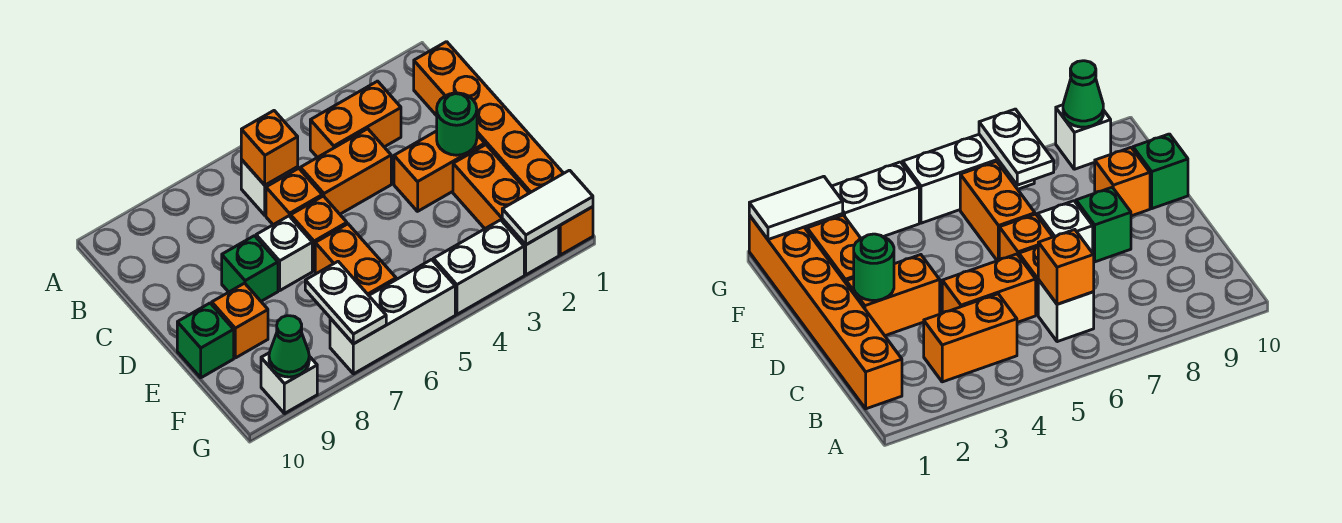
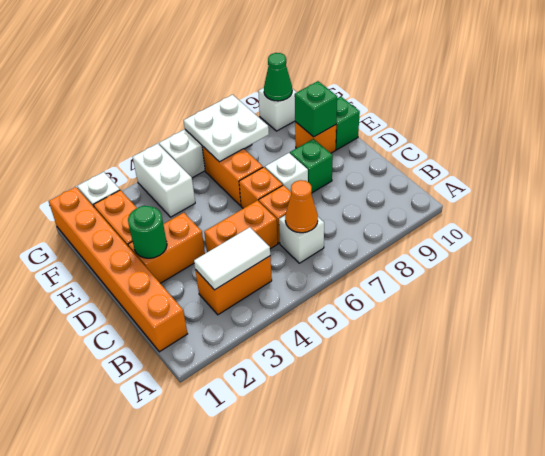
orange 1x1 brick [241,111,298,185] -> orange 1x1 cone [285,180,318,233]
none -> green 1x1 brick [295,81,337,137]
white 1x2 plate [305,262,386,344] -> white 2x2 plate [184,95,269,162]
white 1x2 tile [502,170,593,245] -> white 1x2 tile moved to [194,227,270,290]
white 1x2 brick [433,220,524,314] -> white 1x2 brick turned to [133,144,195,217]

